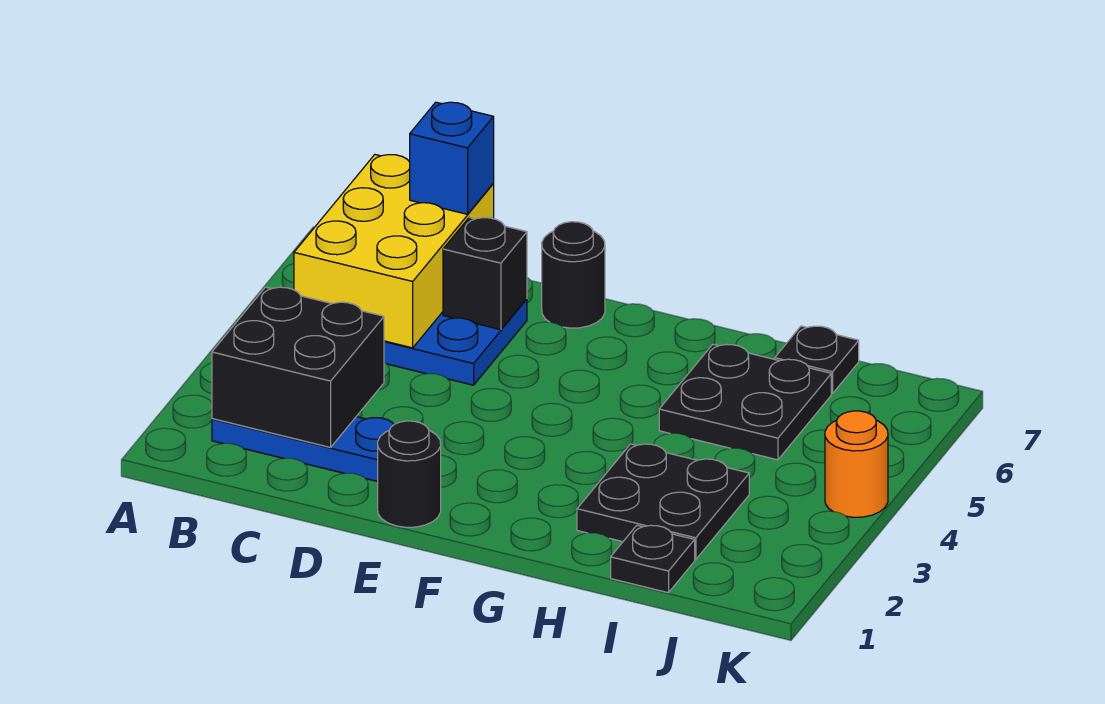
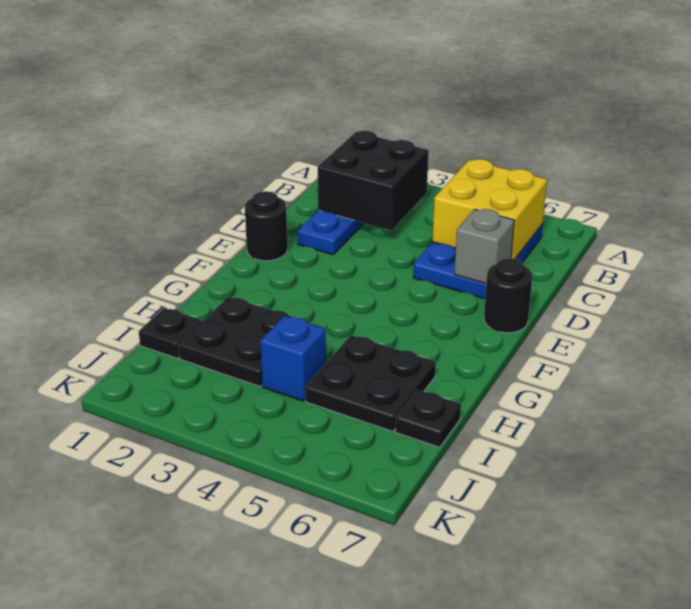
yellow 2x3 brick [294,155,494,348] -> yellow 2x2 brick [432,159,547,259]
blue 1x1 brick [410,102,494,214] -> blue 1x1 brick moved to [260,316,326,401]
black 1x1 brick [443,218,527,330] -> grey 1x1 brick [454,209,514,284]
orange 1x1 round brick [825,411,888,517] -> none

